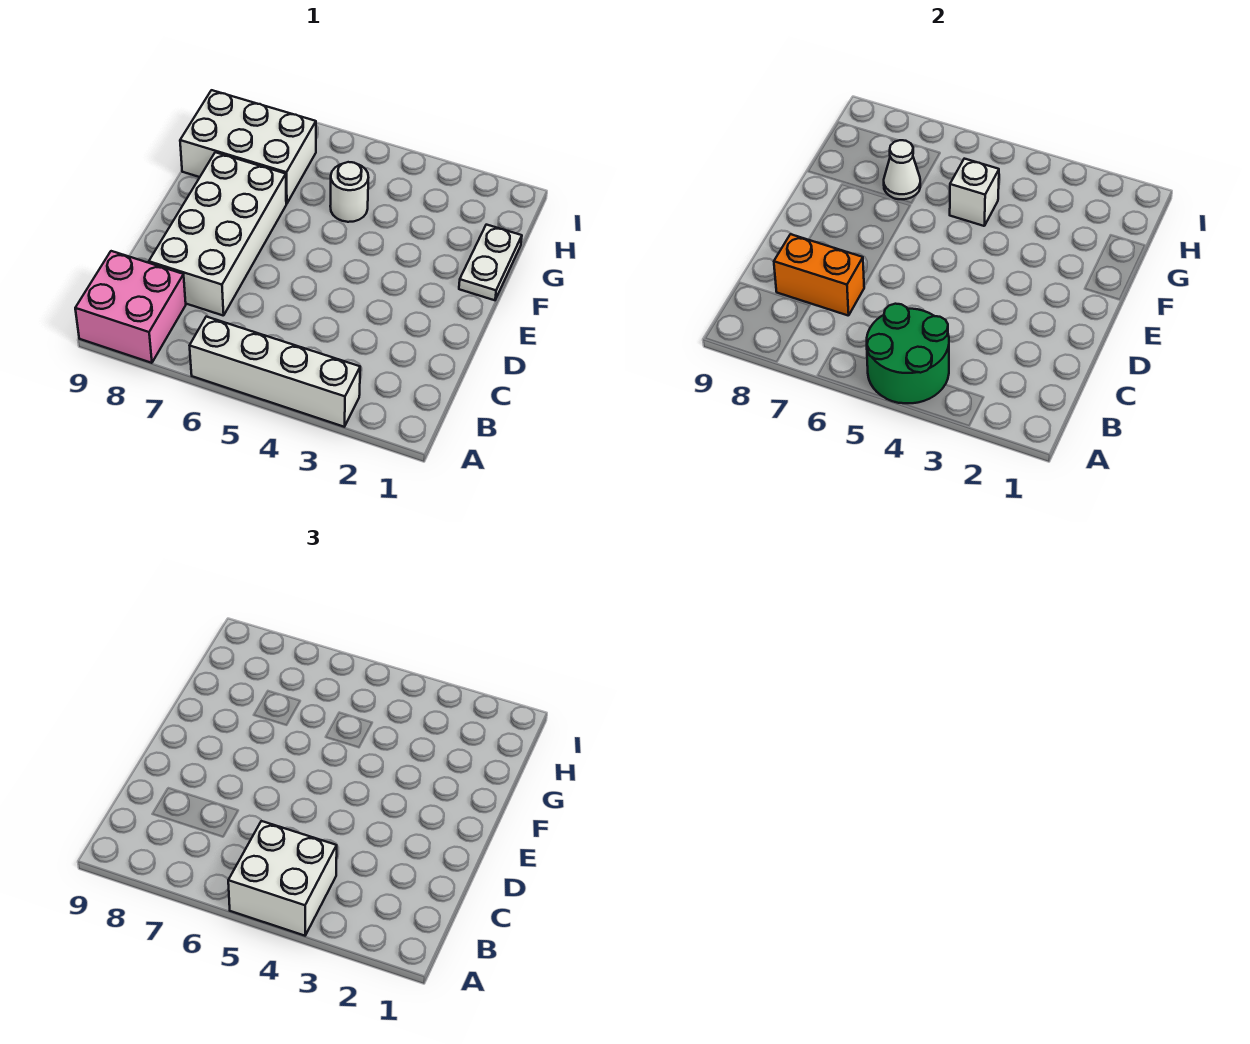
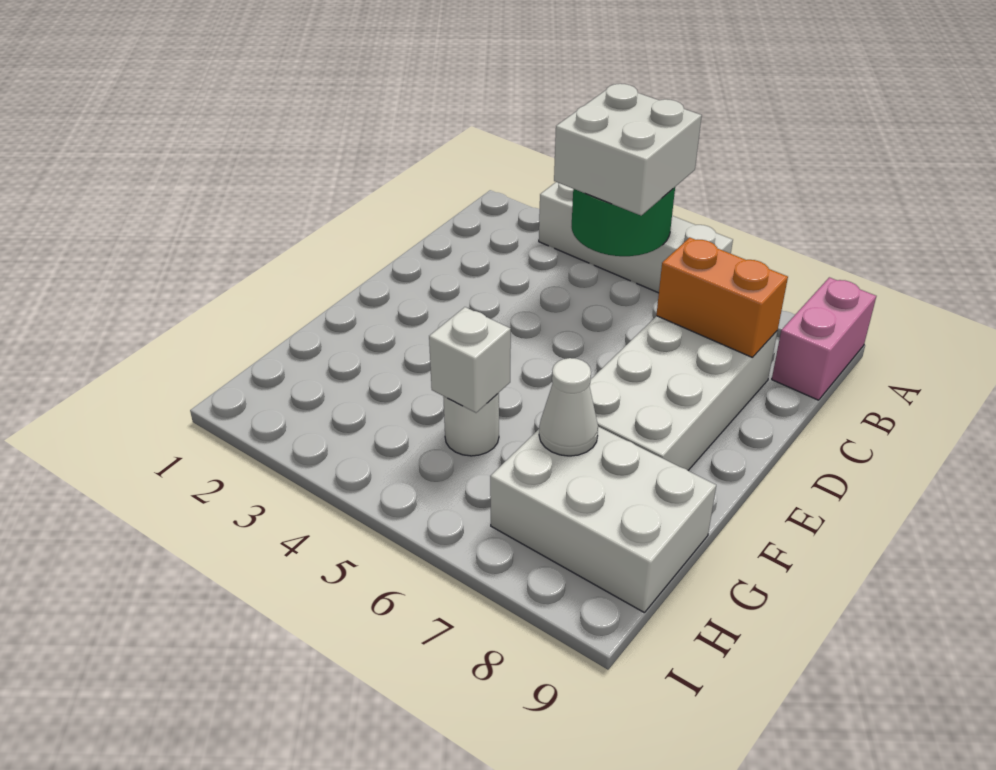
pink 2x2 brick [75,251,186,363] -> pink 1x2 brick [772,277,876,400]
white 1x2 plate [459,225,522,300] -> none

